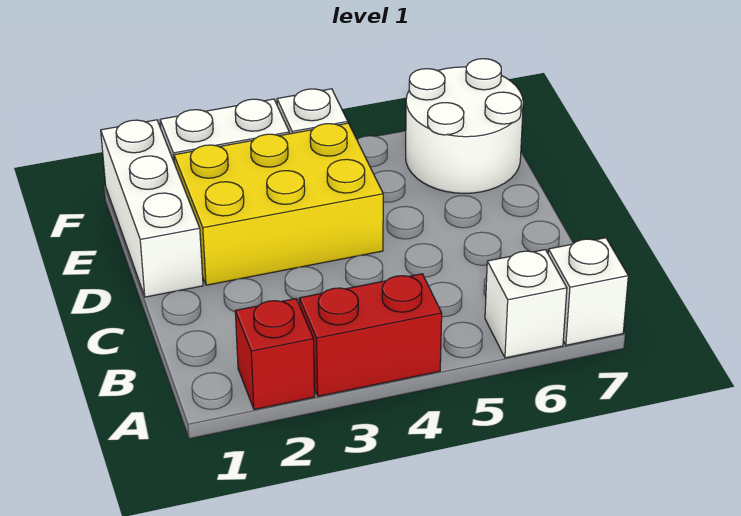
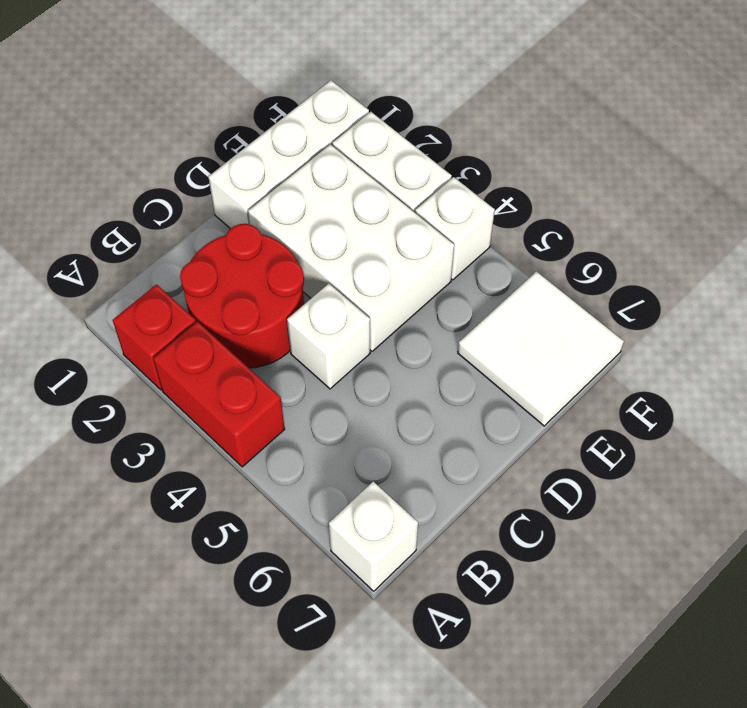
white 1x1 brick [485,250,567,358] -> white 1x1 brick moved to [287,284,370,389]
none -> red 2x2 round brick [180,224,304,368]
yellow 2x3 brick [174,123,383,285] -> white 2x3 brick [248,144,454,351]
white 2x2 round brick [406,59,523,193] -> white 2x2 tile [458,271,624,426]

